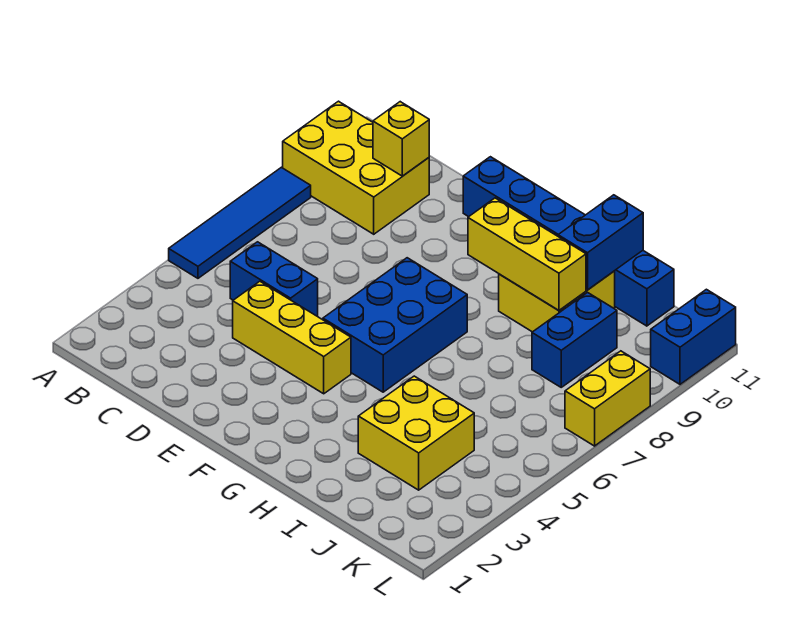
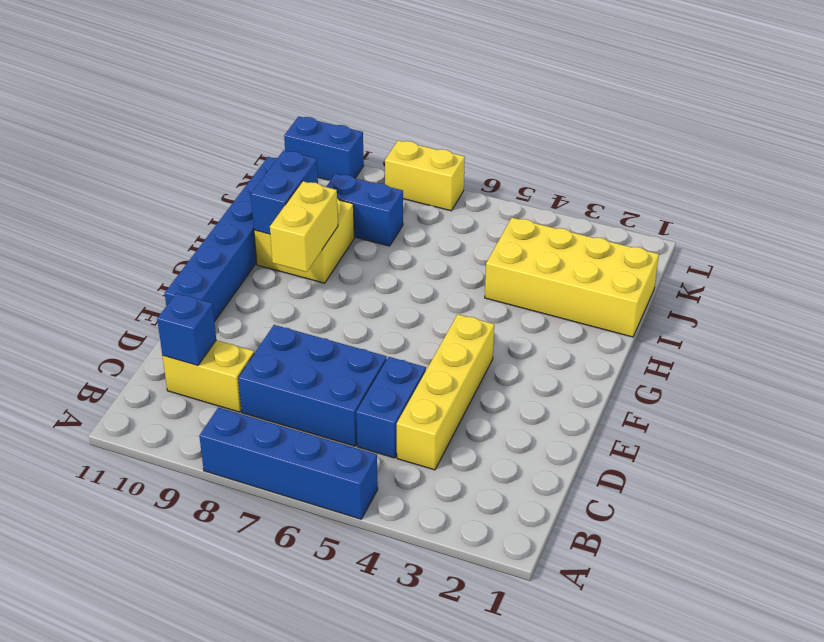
blue 1x4 tile [169,167,311,278] -> blue 1x4 brick [199,407,378,519]
yellow 2x3 brick [283,101,429,234] -> yellow 1x2 brick [163,340,254,412]
yellow 1x1 brick [373,102,429,176] -> blue 1x1 brick [157,293,216,365]
yellow 1x3 brick [233,281,351,394] -> yellow 1x4 brick [397,314,494,470]
blue 2x3 brick [323,258,467,392] -> blue 2x3 brick moved to [238,325,387,446]
yellow 1x3 brick [468,198,586,310] -> yellow 1x2 brick [270,181,338,272]
yellow 2x2 brick [358,376,474,490] -> yellow 2x4 brick [485,218,659,337]
blue 1x2 brick [558,195,643,290] -> blue 1x2 brick turned to [251,150,318,234]

